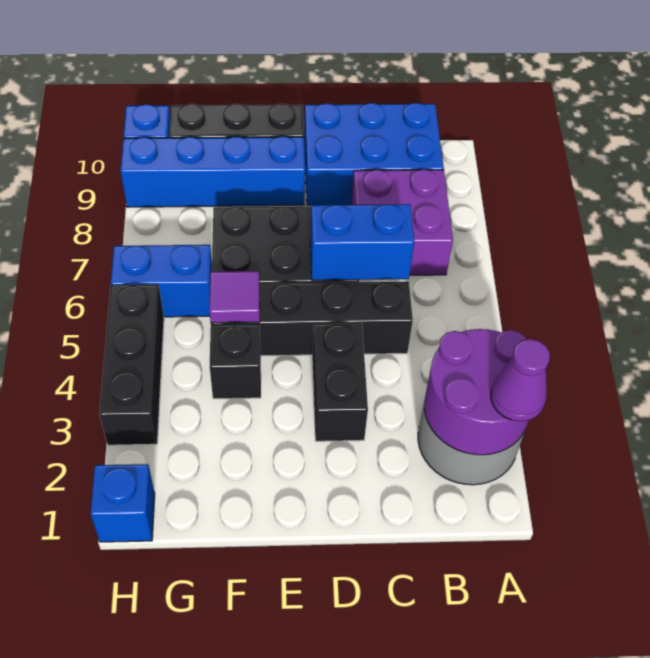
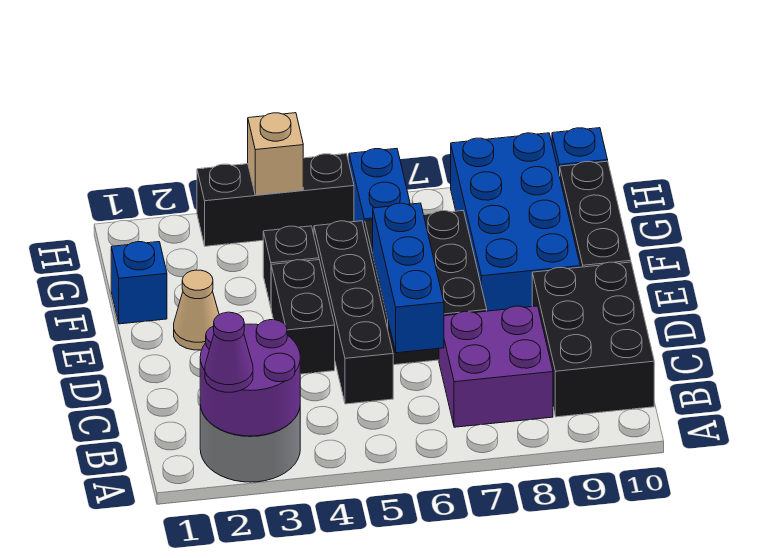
blue 2x3 brick [304,103,444,205] -> black 2x3 brick [532,262,654,417]
blue 1x2 brick [310,204,414,280] -> blue 1x3 brick [373,203,444,353]
black 1x2 brick [312,323,368,441] -> black 1x2 brick turned to [271,260,335,374]
none -> tan 1x1 cone [174,270,219,350]
blue 1x4 brick [121,136,305,207] -> blue 2x4 brick [451,133,580,311]
purple 1x1 tile [209,271,260,323] -> none
blue 1x1 brick [91,464,155,542] -> blue 1x1 brick moved to [111,242,167,324]
none -> tan 1x1 brick [248,113,303,195]

